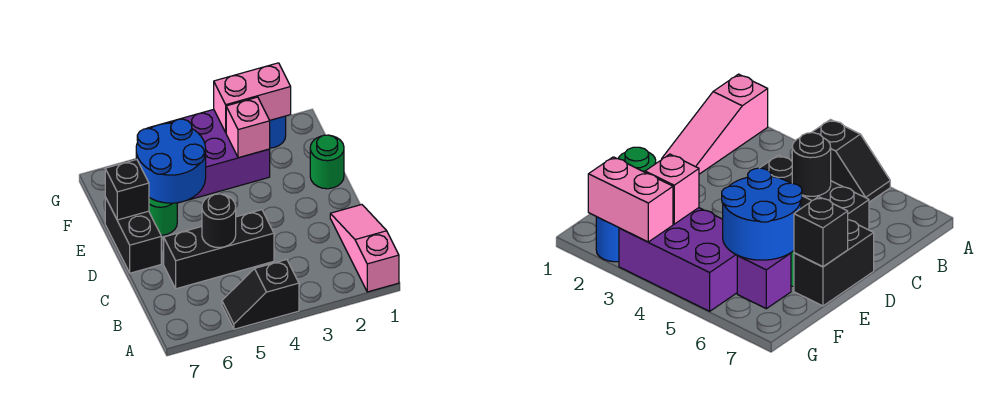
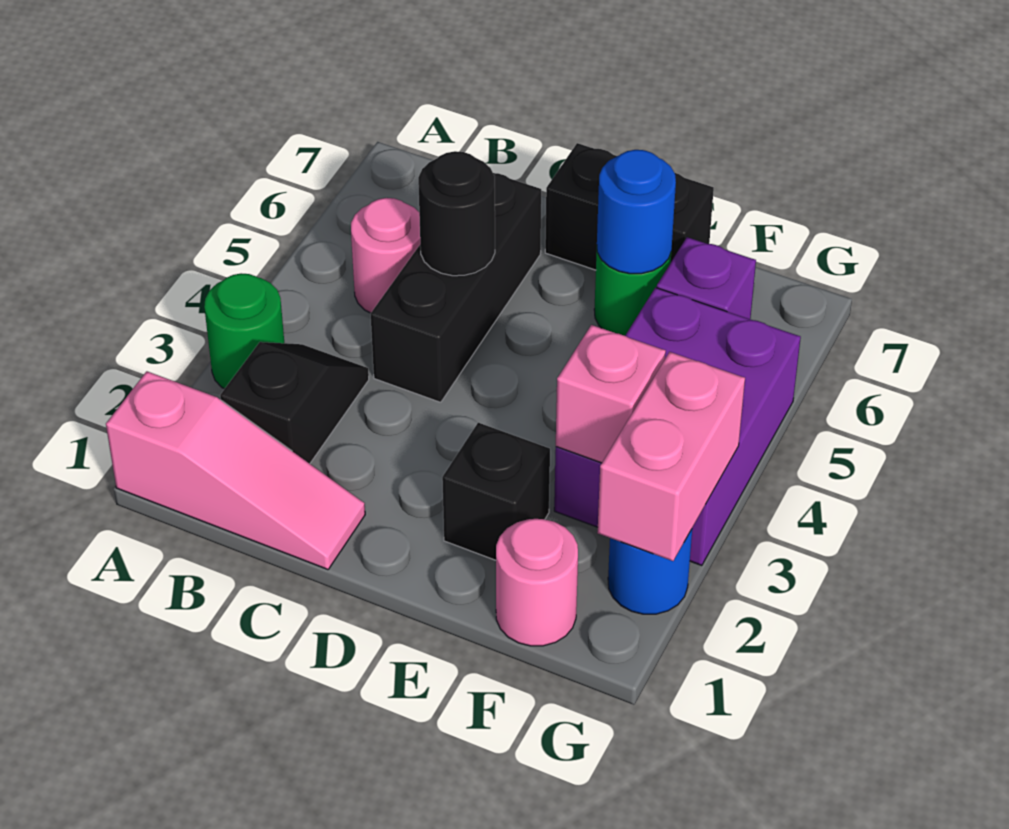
black 1x2 slope [222,260,299,329] -> black 1x2 slope moved to [220,342,369,464]
none -> pink 1x1 round brick [351,198,420,313]
green 1x1 round brick [310,135,344,189] -> green 1x1 round brick moved to [204,273,284,389]
blue 2x2 round brick [136,119,206,203] -> blue 1x1 round brick [597,150,676,274]
black 1x1 brick [105,159,149,220] -> black 1x1 brick moved to [442,423,550,560]
none -> pink 1x1 round brick [496,519,578,646]

